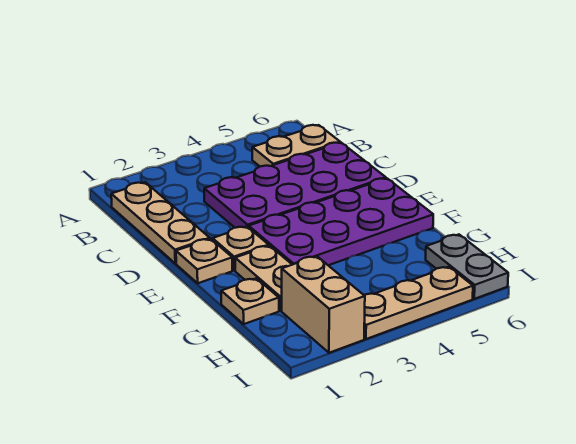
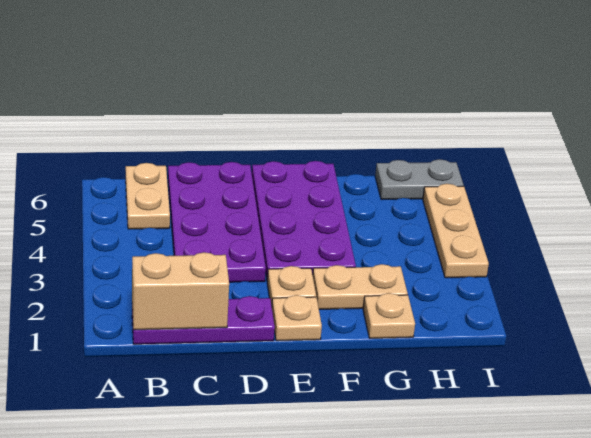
tan 1x3 plate [111,182,210,263] -> purple 1x3 plate [132,296,275,344]
tan 1x2 brick [282,256,365,353] -> tan 1x2 brick moved to [132,252,229,330]

